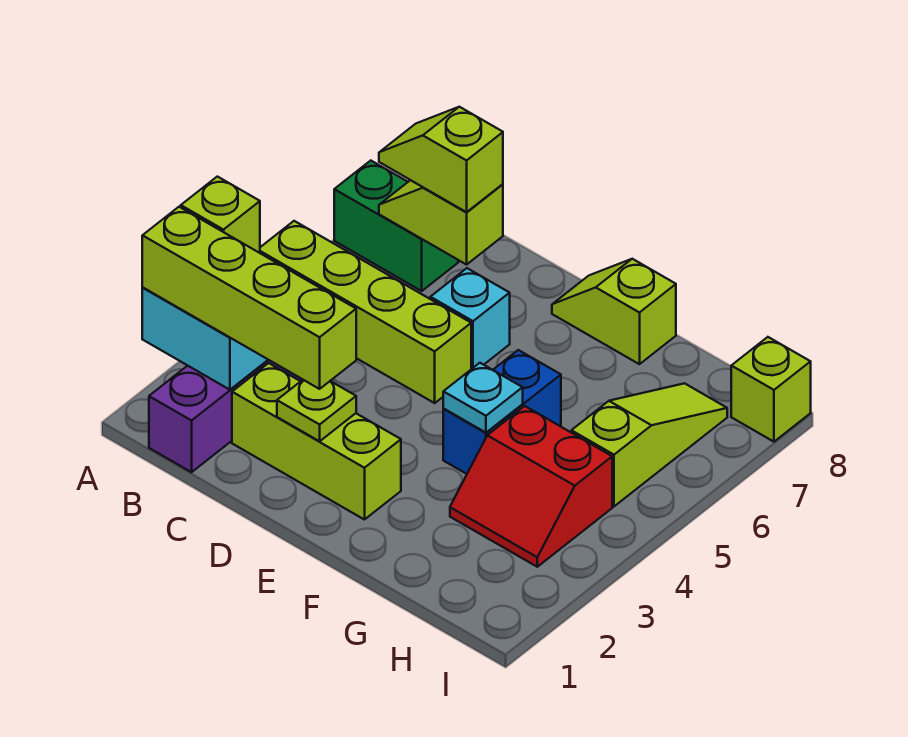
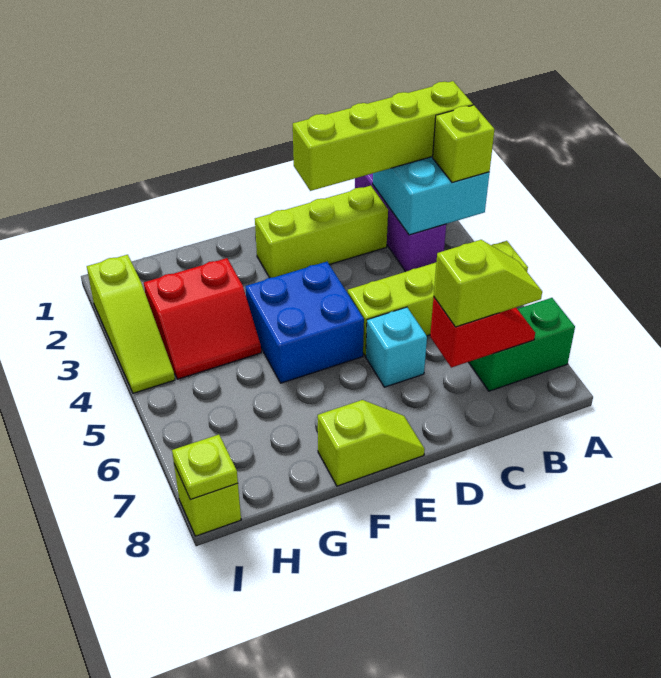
lime 1x2 slope [379,180,503,265] -> red 1x2 slope [430,298,535,368]
lime 1x1 plate [277,380,356,441] -> lime 1x1 plate moved to [172,435,238,499]
blue 1x2 brick [443,350,561,474] -> blue 2x2 brick [245,262,364,383]
cyan 1x1 plate [443,363,523,433] -> none
red 2x2 slope [450,406,612,567] -> red 2x2 slope turned to [144,258,261,379]
lime 1x3 slope [571,383,727,506] -> lime 1x3 slope moved to [87,255,175,393]

